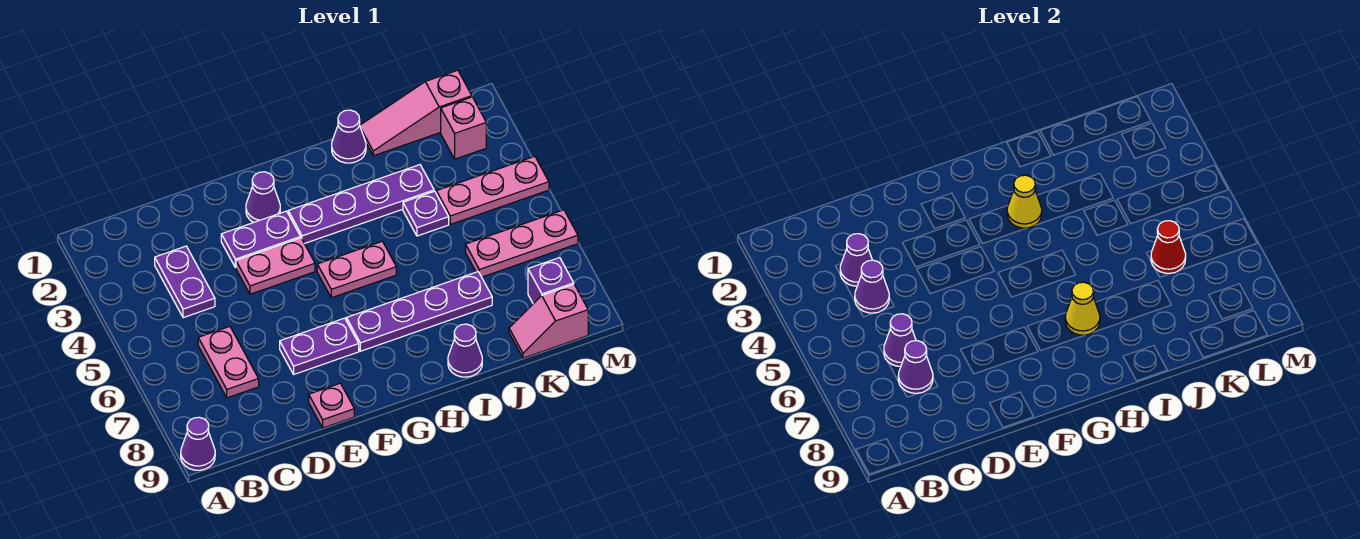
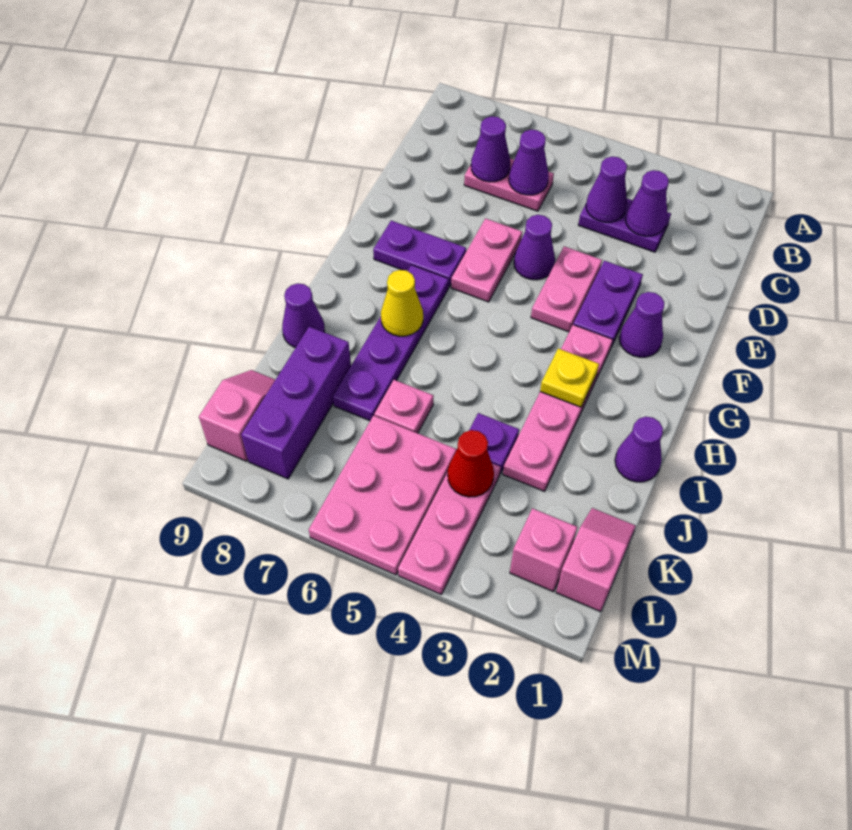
purple 1x1 cone [181,417,215,470] -> purple 1x1 cone moved to [514,215,555,280]
purple 1x2 plate [280,318,359,374] -> purple 1x2 plate turned to [373,221,466,287]
pink 1x1 plate [309,383,354,428] -> pink 1x1 plate moved to [374,380,434,433]
purple 1x4 plate [288,165,434,244] -> pink 1x4 plate [503,325,613,491]
pink 1x2 plate [317,241,396,298] -> pink 1x2 plate moved to [451,218,522,302]
yellow 1x1 cone [1007,175,1042,228] -> yellow 1x1 plate [540,348,599,407]
pink 1x3 slope [360,70,472,156] -> pink 1x2 slope [556,508,636,612]
pink 1x3 plate [466,210,578,277] -> pink 2x3 plate [309,416,457,575]
red 1x1 cone [1151,221,1186,273] -> red 1x1 cone moved to [448,430,494,497]
purple 1x1 brick [528,258,574,304] -> purple 1x3 brick [241,327,351,479]

